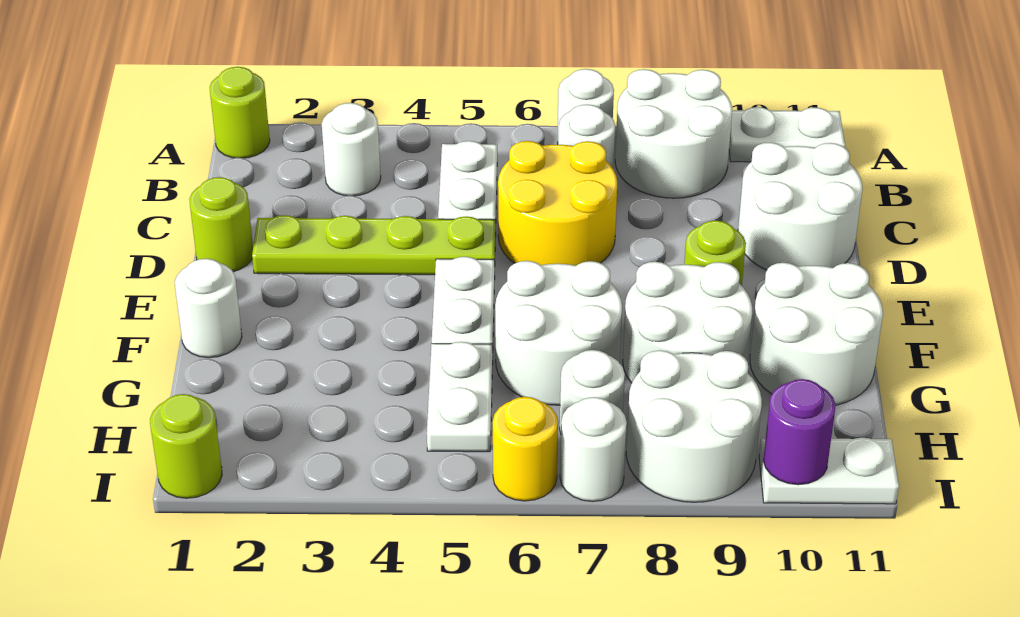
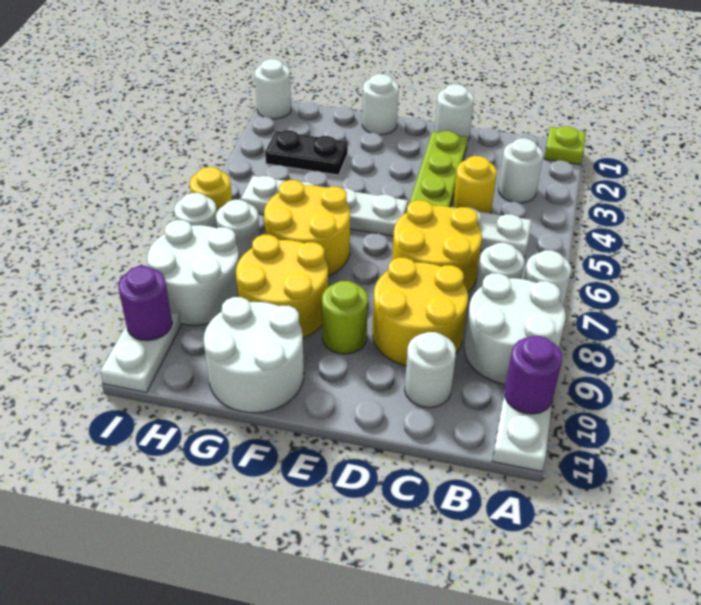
lime 1x1 round brick [210,67,270,158] -> lime 1x1 plate [544,126,586,165]
none -> purple 1x1 round brick [505,336,562,414]
none -> yellow 1x1 round brick [453,156,497,213]
none -> yellow 2x2 round brick [373,258,468,366]
white 2x2 round brick [738,143,863,270] -> white 1x1 round brick [405,332,456,408]
lime 1x1 round brick [189,177,253,272] -> white 1x1 round brick [435,84,474,141]
white 2x2 round brick [495,261,622,405] -> yellow 2x2 round brick [264,180,350,276]
white 2x2 round brick [623,262,752,383] -> yellow 2x2 round brick [236,235,328,338]
none -> black 1x2 plate [265,130,348,175]
lime 1x1 round brick [150,394,222,498] -> white 1x1 round brick [255,59,291,119]

